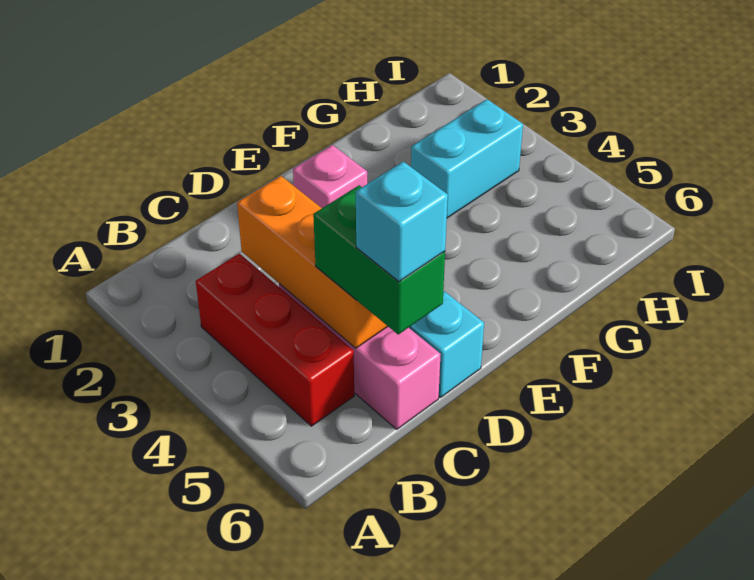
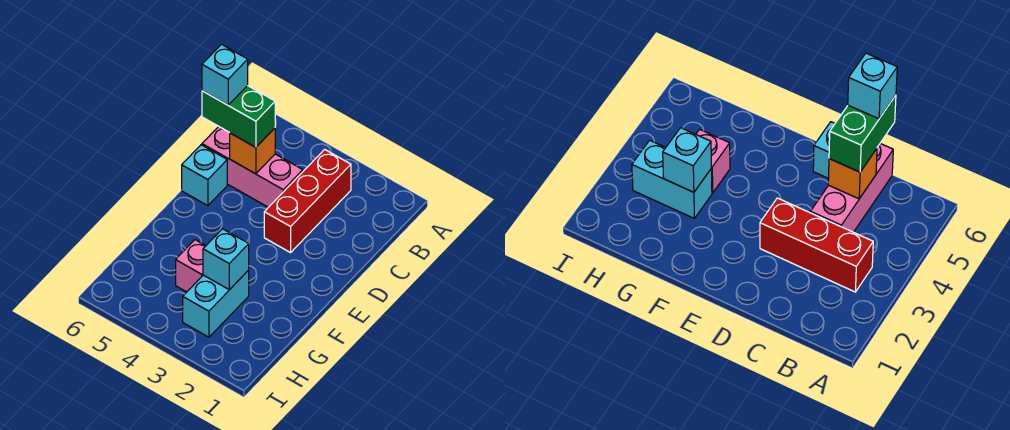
red 1x3 brick [196,254,354,426] -> red 1x3 brick turned to [264,149,351,253]
orange 1x3 brick [237,176,388,348] -> orange 1x1 brick [230,128,275,174]
pink 1x1 brick [293,145,367,208] -> pink 1x1 brick moved to [176,240,206,292]
none -> cyan 1x1 brick [203,229,249,290]

